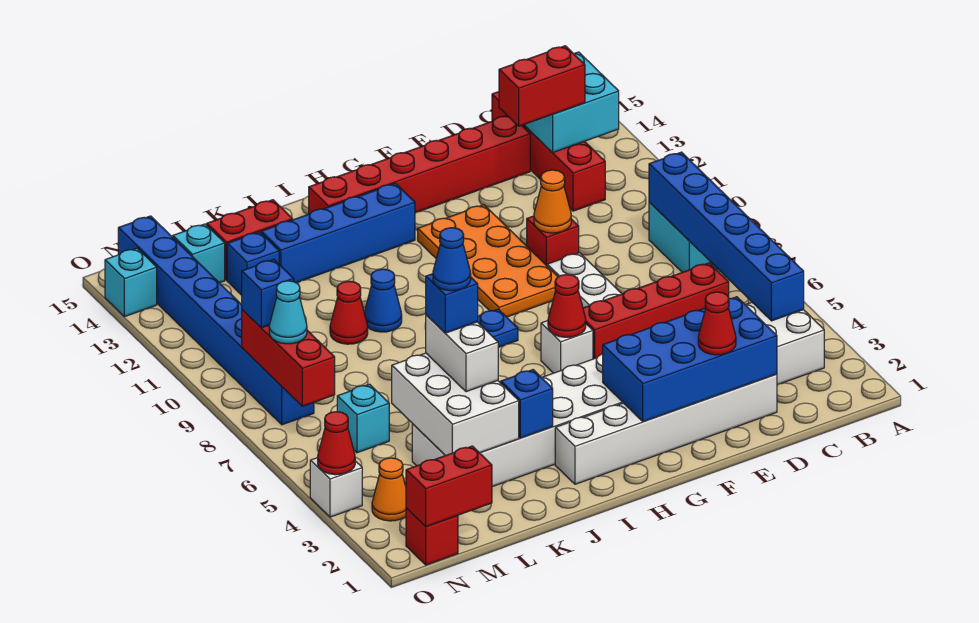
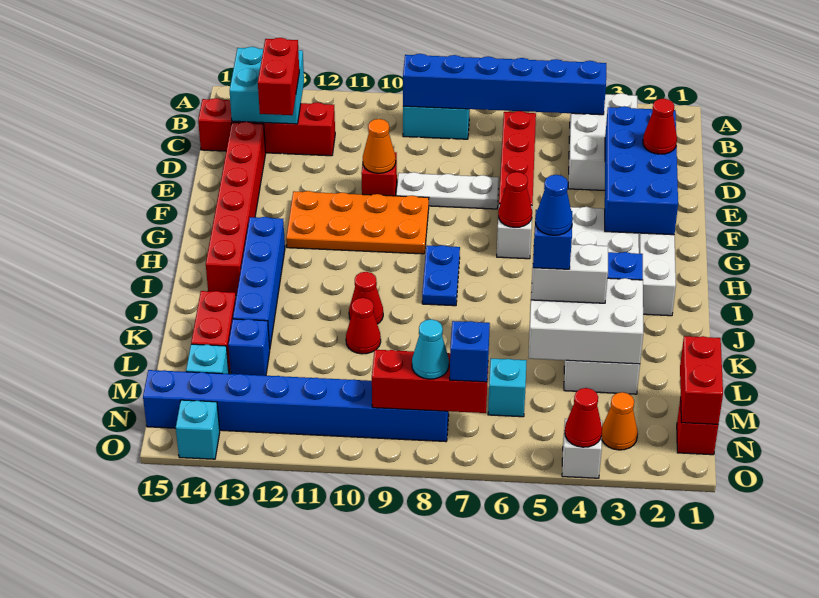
blue 1x1 cone [364,269,402,332] -> red 1x1 cone [349,272,383,324]
blue 1x1 brick [242,259,294,328] -> blue 1x1 brick moved to [450,321,490,382]

